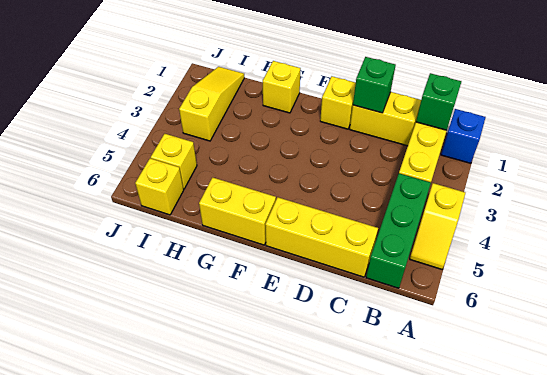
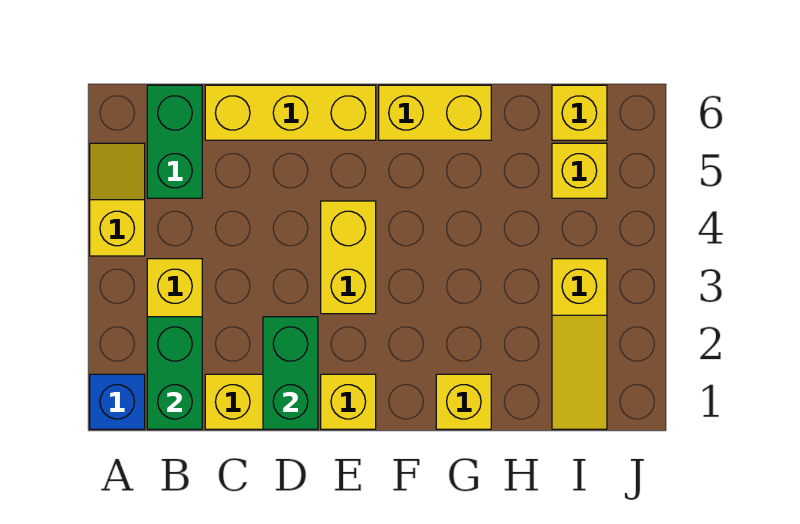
green 1x1 brick [416,73,461,130] -> green 1x2 brick [147,317,202,429]
green 1x3 brick [366,173,431,288] -> green 1x2 brick [147,85,202,198]
green 1x1 brick [353,57,396,113] -> green 1x2 brick [263,317,318,429]
none -> yellow 1x2 brick [321,201,376,314]

